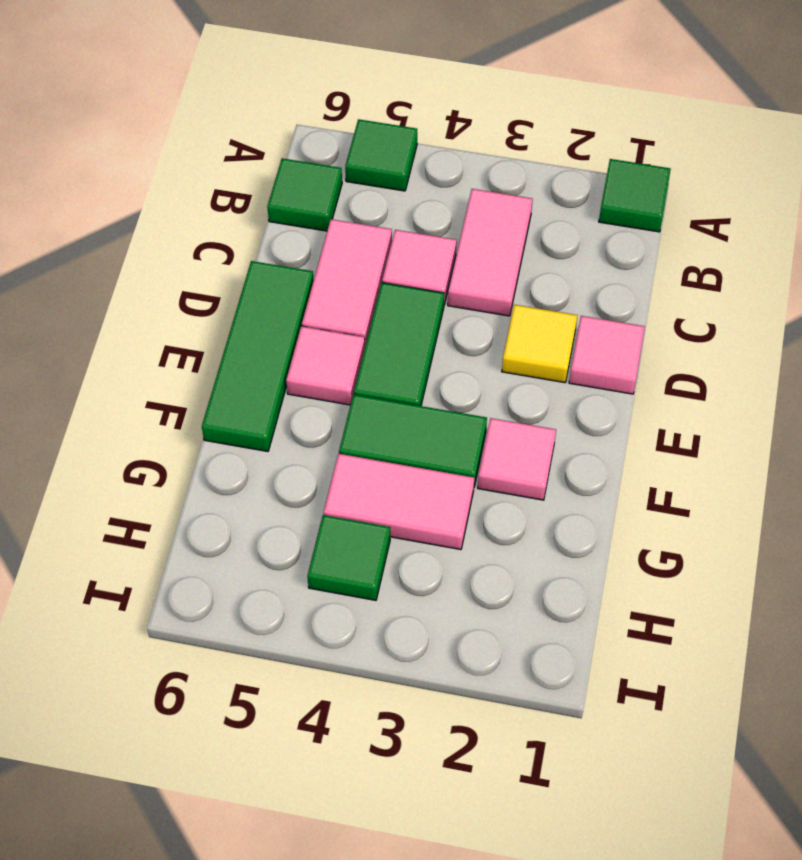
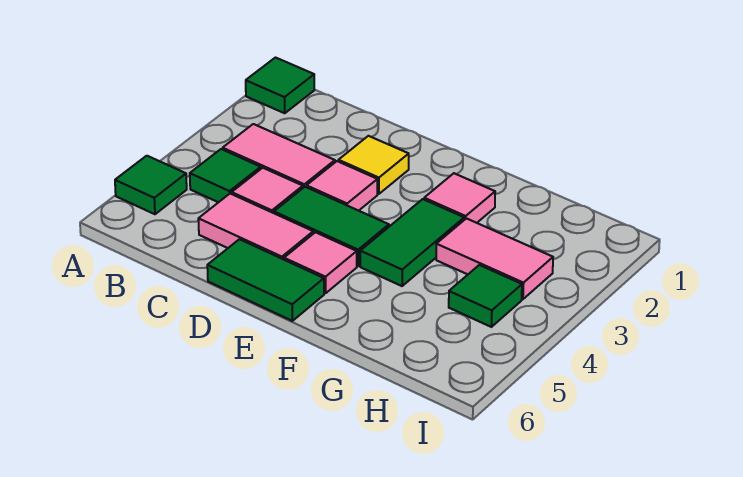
green 1x1 tile [267,158,342,231] -> green 1x1 tile moved to [190,149,261,202]
pink 1x1 tile [569,316,645,394] -> pink 1x1 tile moved to [307,161,377,211]
green 1x3 tile [202,261,314,452] -> green 1x2 tile [207,239,324,321]
pink 1x2 tile [324,454,474,550] -> pink 1x2 tile turned to [436,219,553,299]

